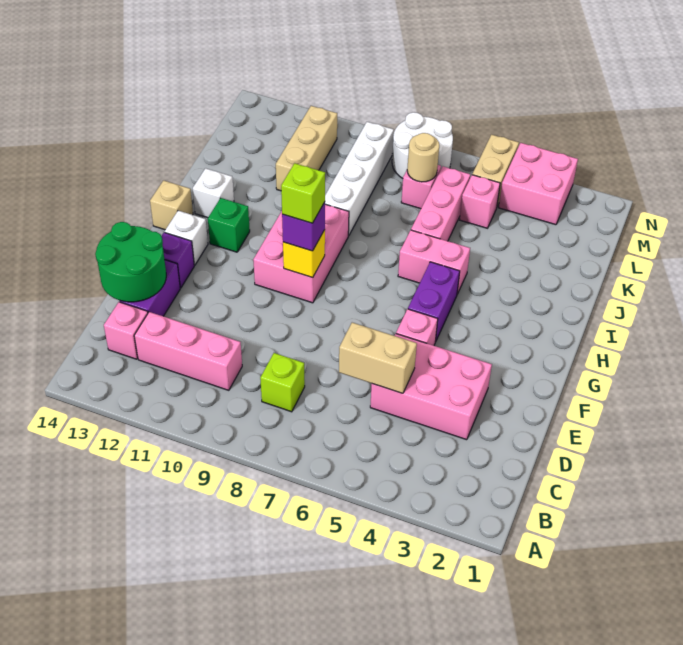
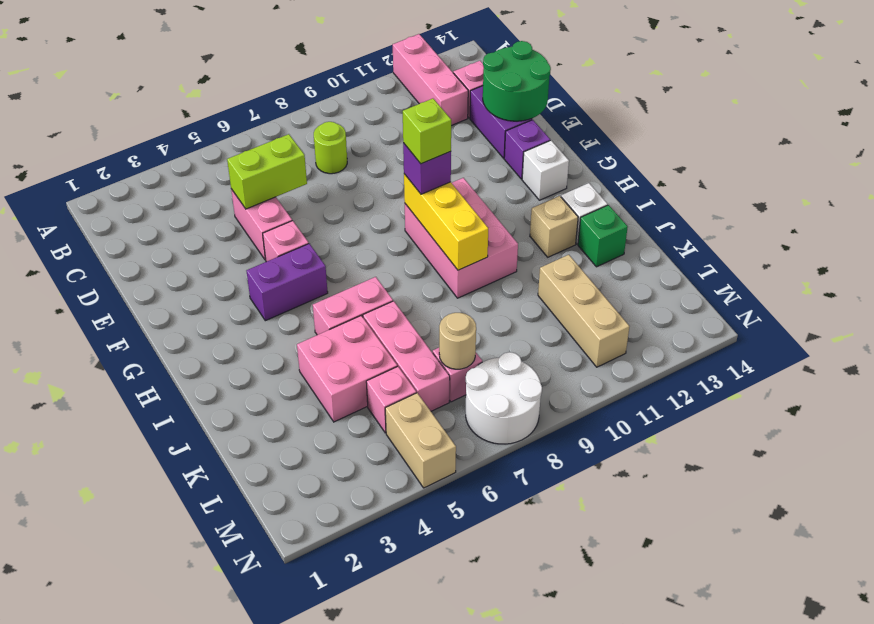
lime 1x1 brick [260,353,305,412] -> lime 1x1 round brick [314,122,347,174]
pink 1x3 brick [134,312,242,390] -> pink 1x3 brick turned to [393,34,468,126]
pink 2x3 brick [370,334,492,440] -> pink 1x2 brick [231,189,292,260]
tan 1x2 brick [339,323,417,393] -> lime 1x2 brick [227,134,307,209]
purple 1x2 brick [408,262,460,342] -> purple 1x2 brick turned to [246,244,328,321]
yellow 1x1 brick [283,230,325,277] -> yellow 1x3 brick [404,174,488,270]
green 1x1 brick [208,198,250,252] -> green 1x1 brick moved to [578,205,628,267]
tan 1x1 brick [150,180,193,230] -> tan 1x1 brick moved to [530,196,578,257]
white 1x4 brick [325,122,394,236] -> none
pink 2x2 brick [499,143,578,225] -> pink 2x2 brick moved to [297,316,397,422]

